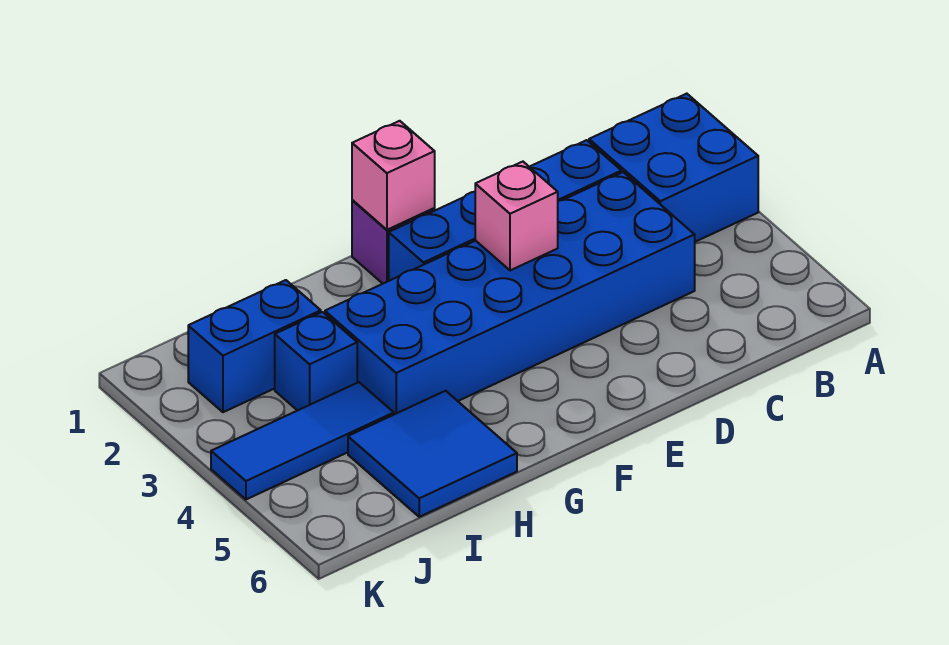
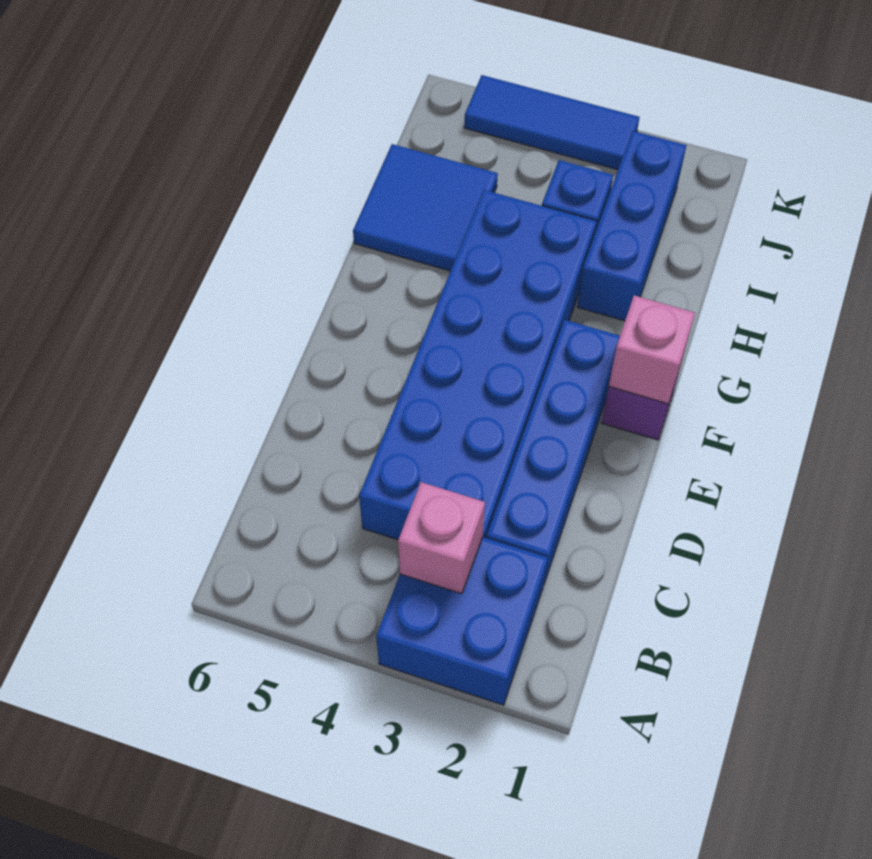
pink 1x1 brick [475,162,558,270] -> pink 1x1 brick moved to [398,482,485,594]
blue 1x2 brick [188,280,321,412] -> blue 1x3 brick [577,131,686,321]
blue 1x3 tile [211,382,394,499] -> blue 1x3 tile turned to [464,75,640,170]

